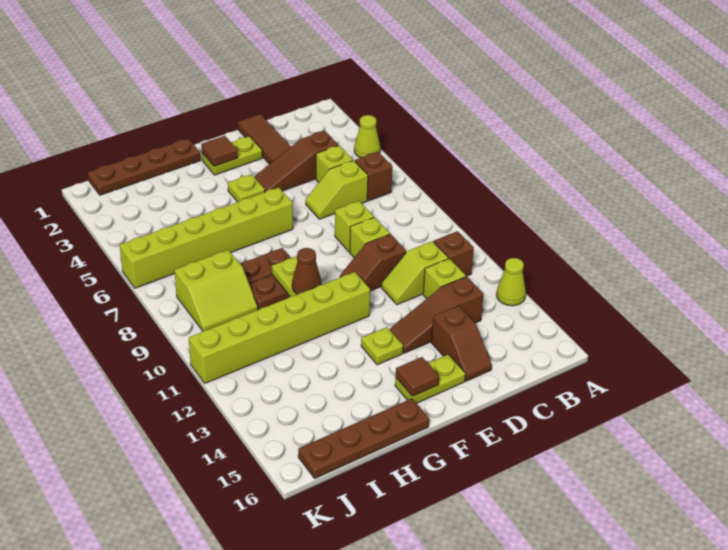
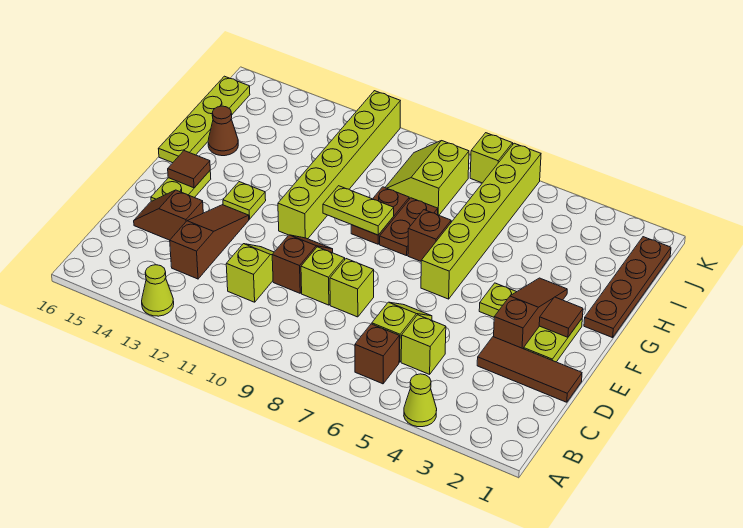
brown 1x1 brick [434,231,474,276] -> brown 1x1 brick moved to [408,210,451,261]
brown 1x3 slope [254,131,338,192] -> brown 1x3 slope moved to [494,278,567,349]
lime 1x1 brick [423,259,466,299] -> lime 1x1 brick moved to [470,133,513,183]
brown 1x1 cone [292,248,322,294] -> brown 1x1 cone moved to [208,106,238,156]
brown 1x4 plate [298,399,429,478] -> lime 1x4 plate [158,76,250,163]

